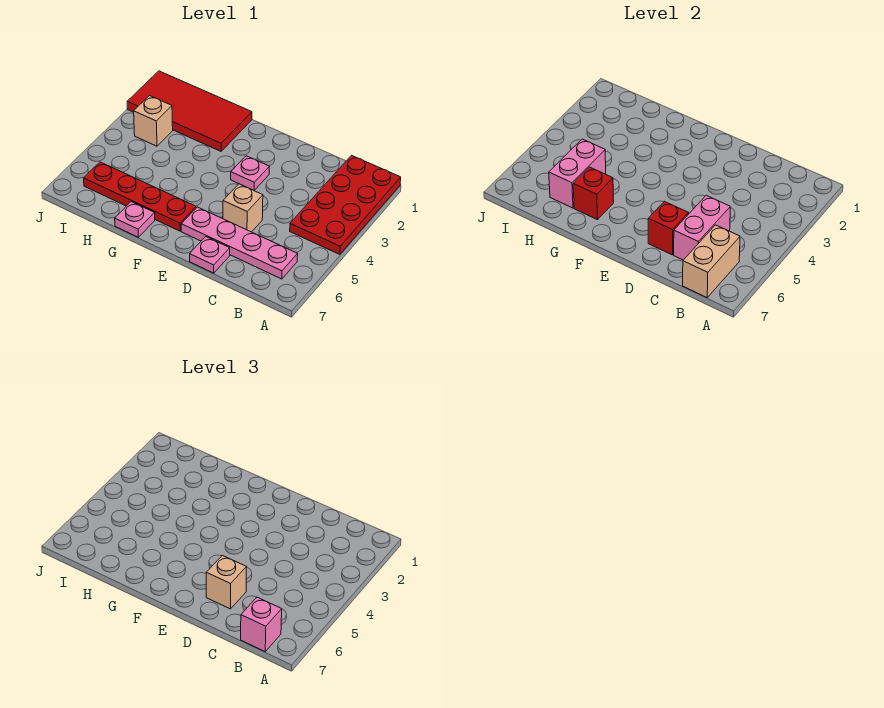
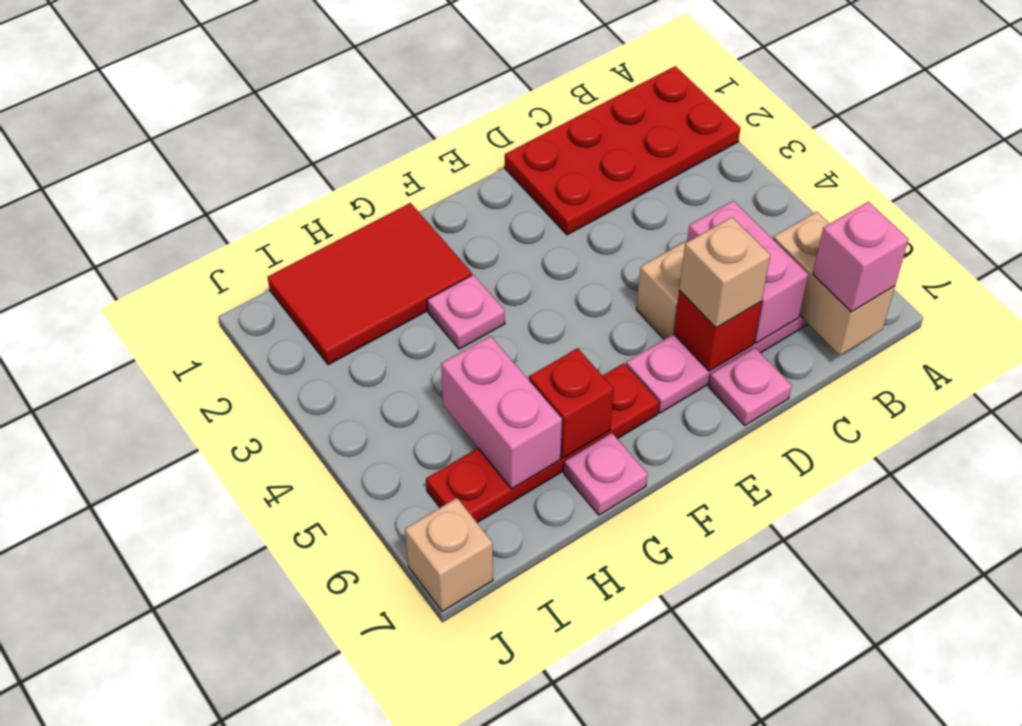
red 2x4 plate [290,156,401,254] -> red 2x4 plate turned to [505,66,740,235]
pink 1x1 plate [231,156,269,190] -> pink 1x1 plate moved to [428,275,505,349]
red 2x4 tile [127,71,252,151] -> red 2x3 tile [267,203,472,365]
tan 1x1 brick [134,96,173,146] -> tan 1x1 brick moved to [405,498,493,612]

